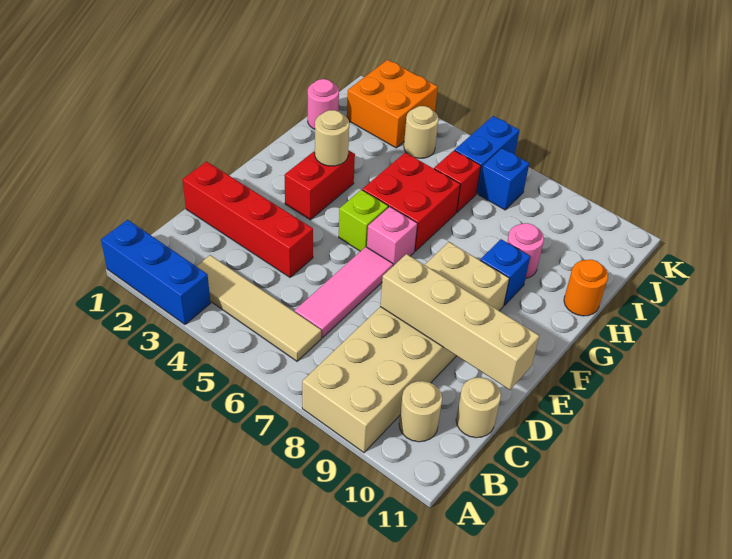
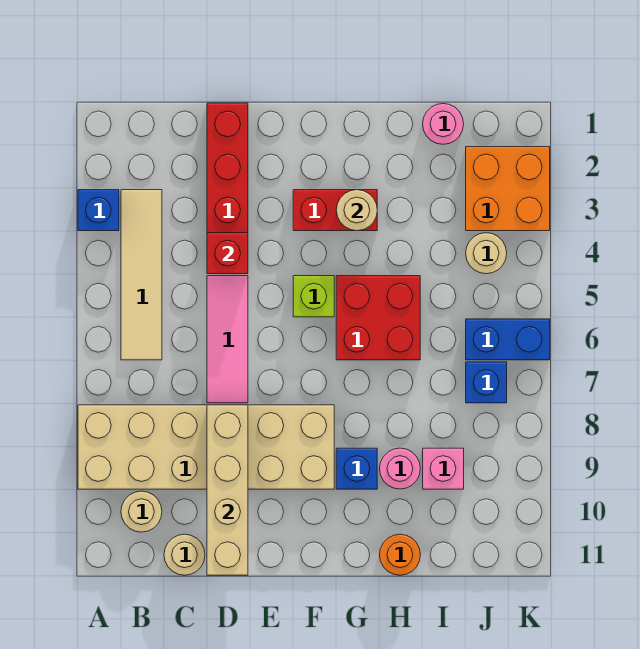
blue 1x3 brick [101,220,211,324] -> blue 1x1 brick [78,190,119,231]
pink 1x3 tile [295,247,393,338] -> pink 1x3 tile turned to [207,276,248,403]
pink 1x1 brick [367,207,417,266] -> pink 1x1 brick moved to [423,448,464,489]
red 1x1 brick [434,151,481,212] -> red 1x1 brick moved to [207,233,248,274]

